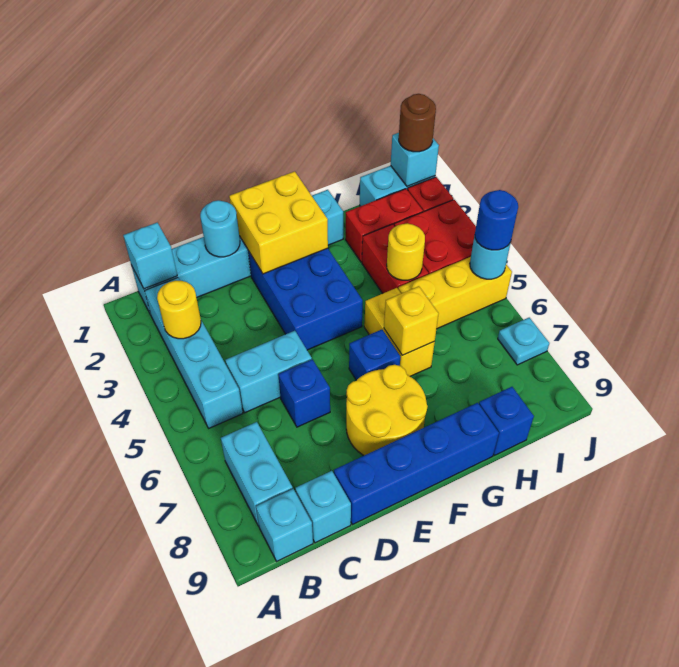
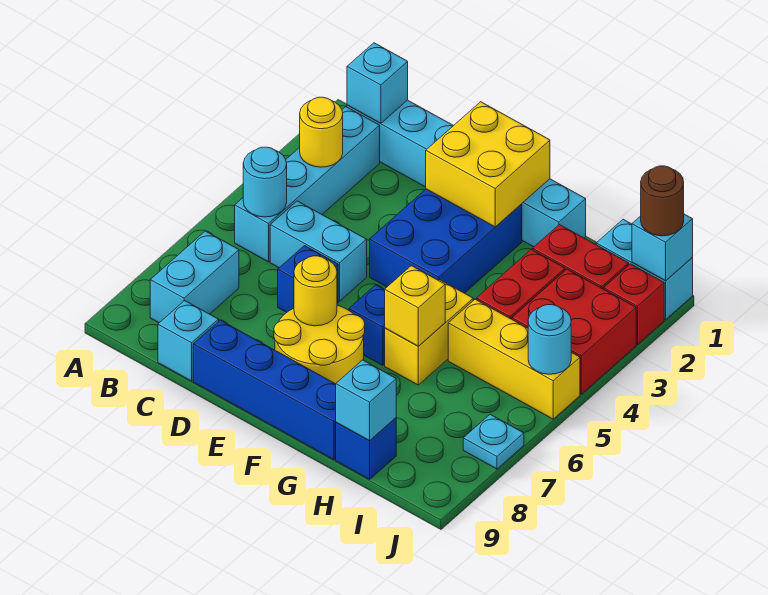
cyan 1x1 brick [256,489,313,561] -> cyan 1x1 brick moved to [336,360,396,441]
cyan 1x1 round brick [200,200,240,257] -> cyan 1x1 round brick moved to [243,147,287,217]
yellow 1x1 round brick [387,223,425,280] -> yellow 1x1 round brick moved to [294,256,337,326]
blue 1x1 round brick [475,190,518,250] -> none

